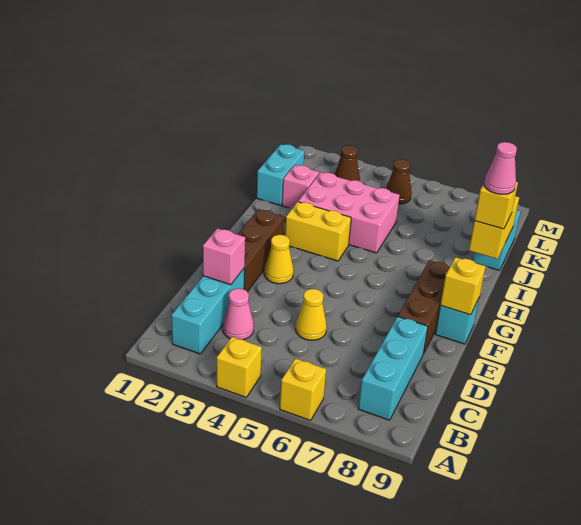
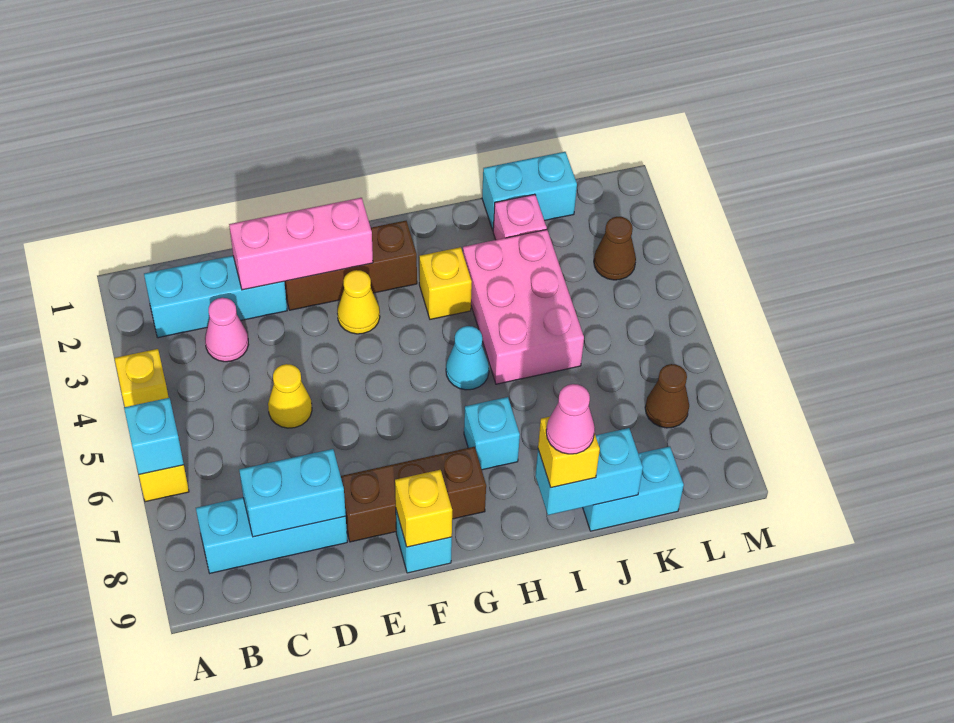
none -> cyan 1x1 brick [124,398,184,474]
none -> cyan 1x2 brick [239,449,346,537]
pink 1x1 brick [203,228,245,285] -> pink 1x3 brick [229,198,373,290]
yellow 1x2 brick [285,202,351,261] -> yellow 1x1 brick [419,247,472,319]
none -> cyan 1x1 cone [446,326,489,390]
none -> cyan 1x1 brick [464,397,520,470]
yellow 1x2 brick [469,196,519,259] -> cyan 1x2 brick [535,428,643,515]
brown 1x1 cone [386,159,412,204] -> brown 1x1 cone moved to [645,364,689,428]

